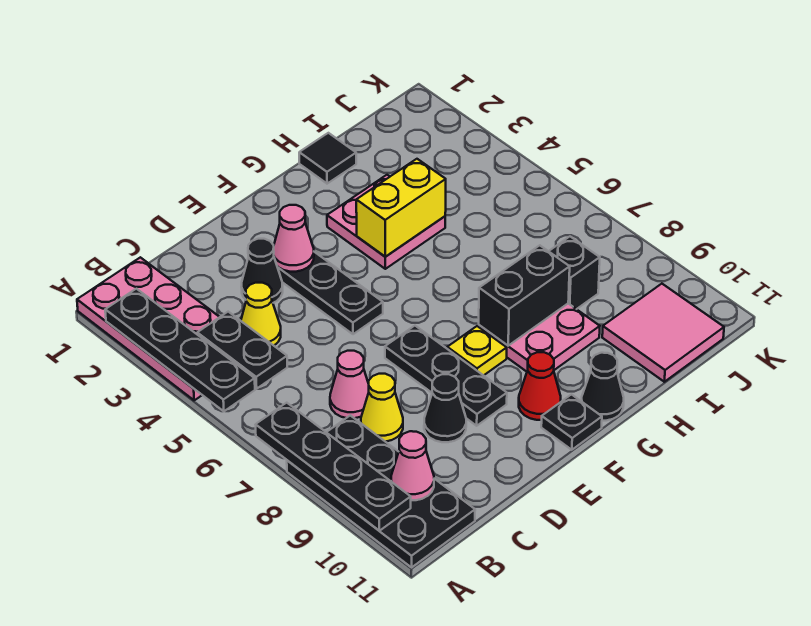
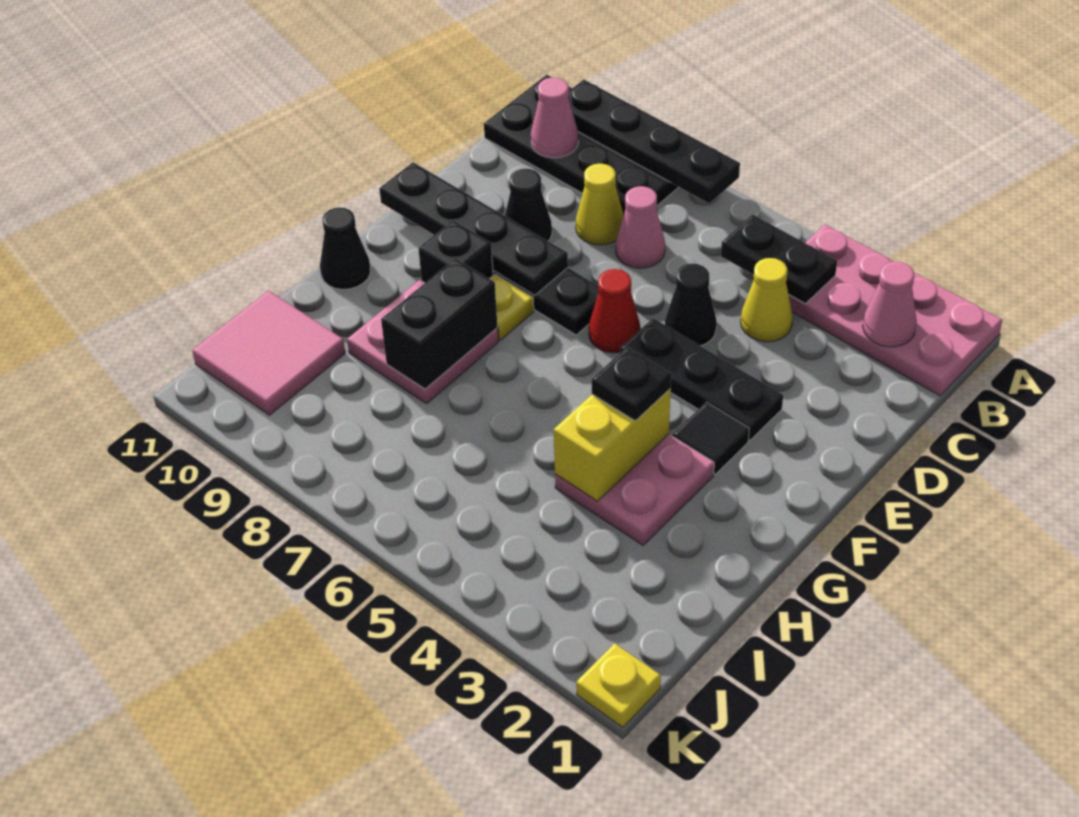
black 1x4 plate [105,289,255,411] -> black 1x4 plate moved to [379,162,568,295]
black 1x1 cone [241,239,283,303] -> black 1x1 cone moved to [665,263,717,346]
pink 1x1 cone [274,205,314,272] -> pink 1x1 cone moved to [863,262,917,347]
red 1x1 cone [519,352,561,420] -> red 1x1 cone moved to [589,269,640,353]
black 1x1 plate [541,395,602,450] -> black 1x1 plate moved to [592,347,671,421]
black 1x1 tile [299,133,356,184] -> black 1x1 tile moved to [673,402,749,474]
black 1x1 brick [549,237,600,309] -> black 1x1 brick moved to [418,220,493,283]
none -> yellow 1x1 plate [576,643,661,728]

